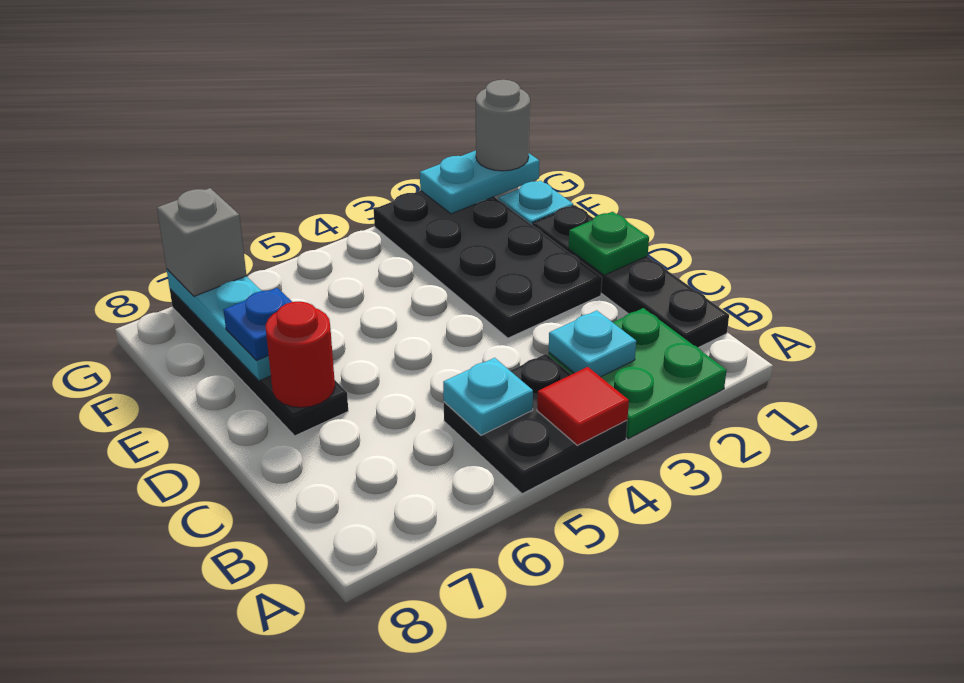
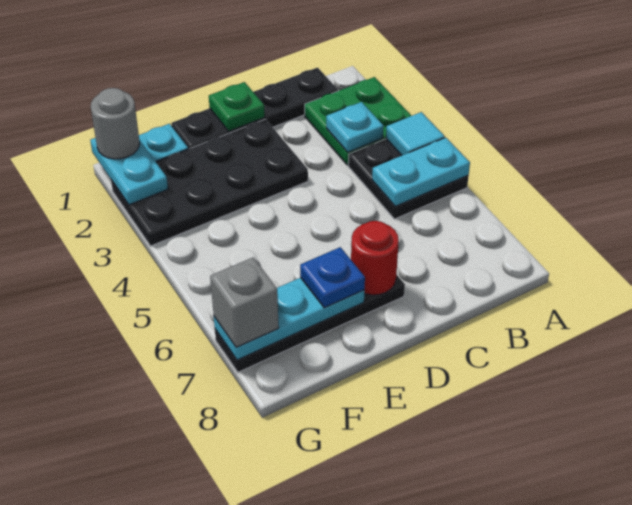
red 1x1 tile [537,367,629,445] -> cyan 1x1 tile [386,112,445,156]
cyan 1x1 plate [443,358,533,435] -> cyan 1x2 plate [372,137,470,206]

